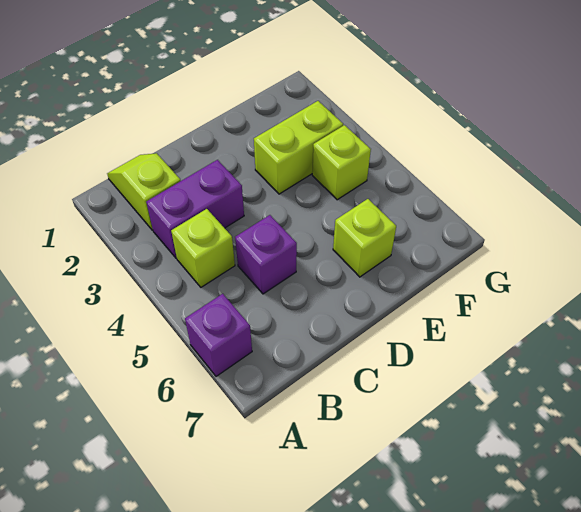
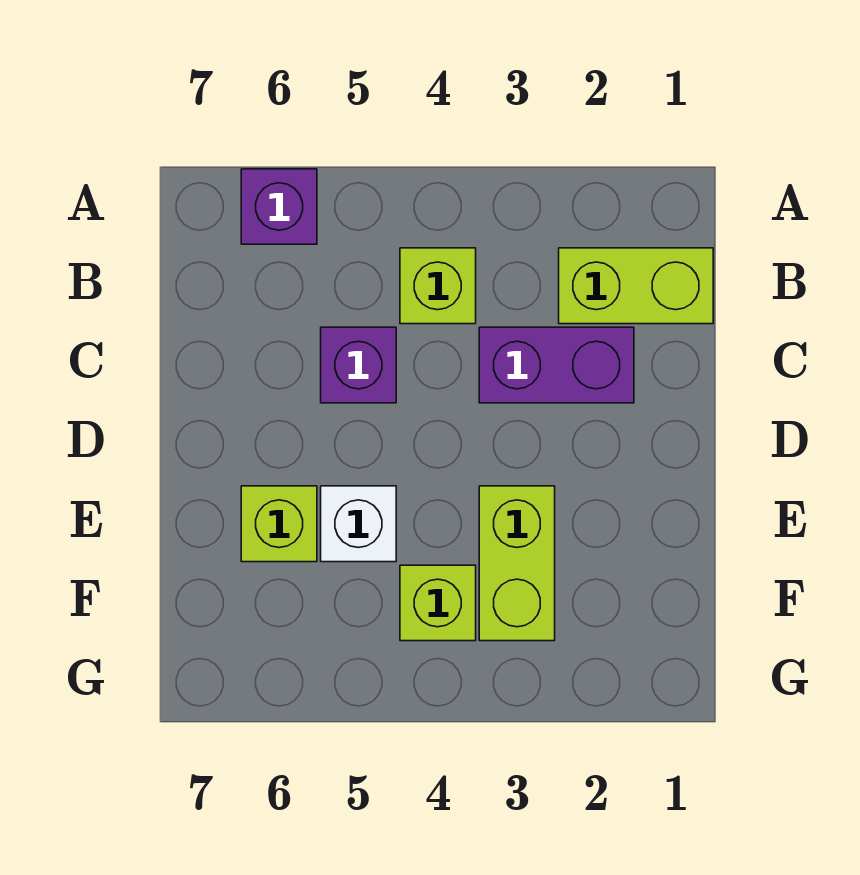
lime 1x2 slope [107,153,181,230] -> lime 1x2 brick [559,248,713,324]
purple 1x2 brick [146,160,244,258] -> purple 1x2 brick turned to [479,327,634,403]
none -> white 1x1 brick [321,486,396,562]

